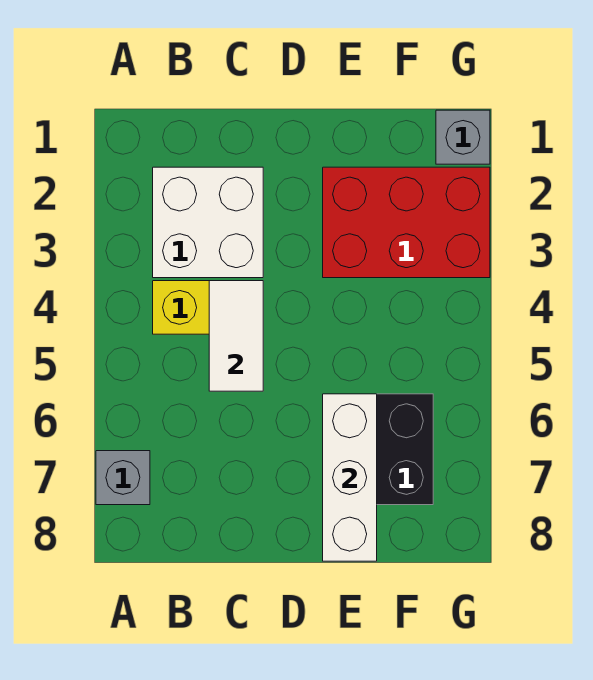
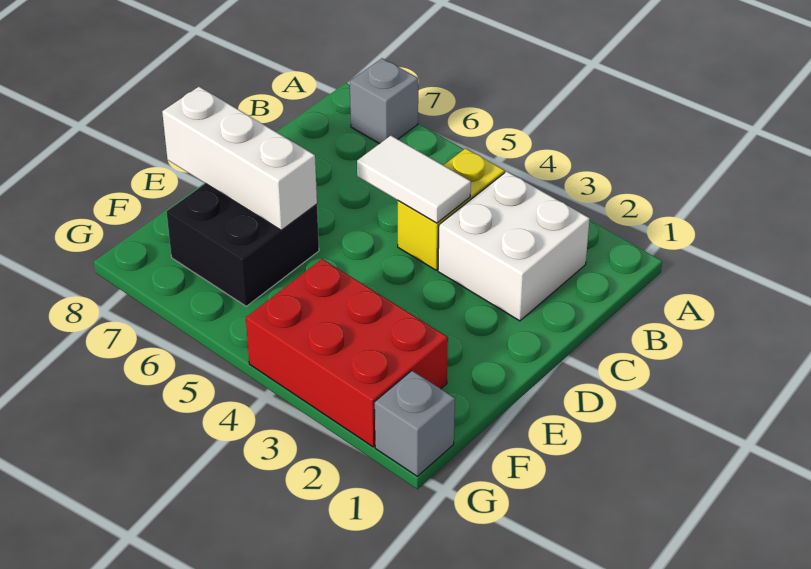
red 2x3 brick [323,167,490,278] -> red 2x3 brick turned to [246,259,448,447]

